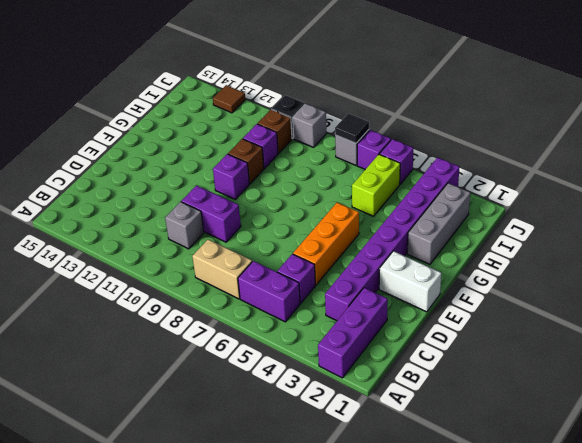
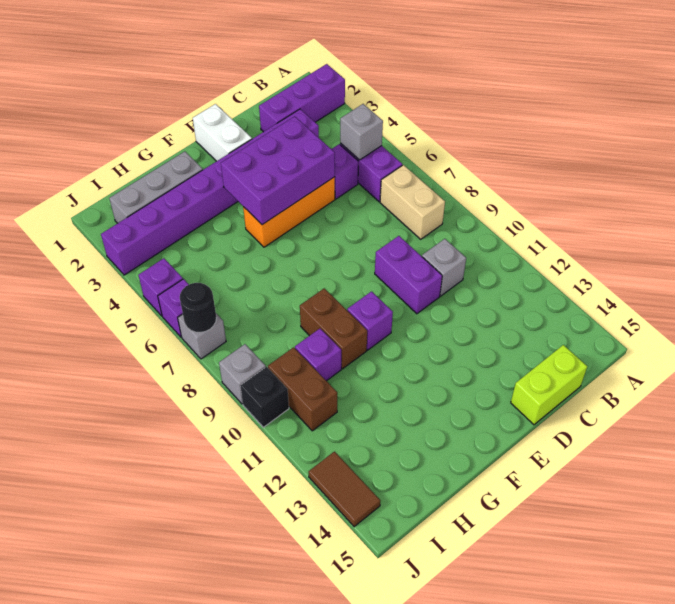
none -> grey 1x1 brick [340,104,383,160]
none -> purple 2x3 brick [221,116,335,225]
brown 1x1 brick [228,139,264,184] -> brown 1x2 brick [300,288,367,369]
lime 1x2 brick [352,154,400,216] -> lime 1x2 brick moved to [511,345,587,425]
brown 1x1 brick [257,109,292,154] -> brown 1x2 brick [268,347,337,431]
black 1x1 tile [335,113,369,143] -> black 1x1 round brick [180,283,216,333]
brown 1x1 tile [213,85,245,113] -> brown 1x2 tile [309,452,380,527]

